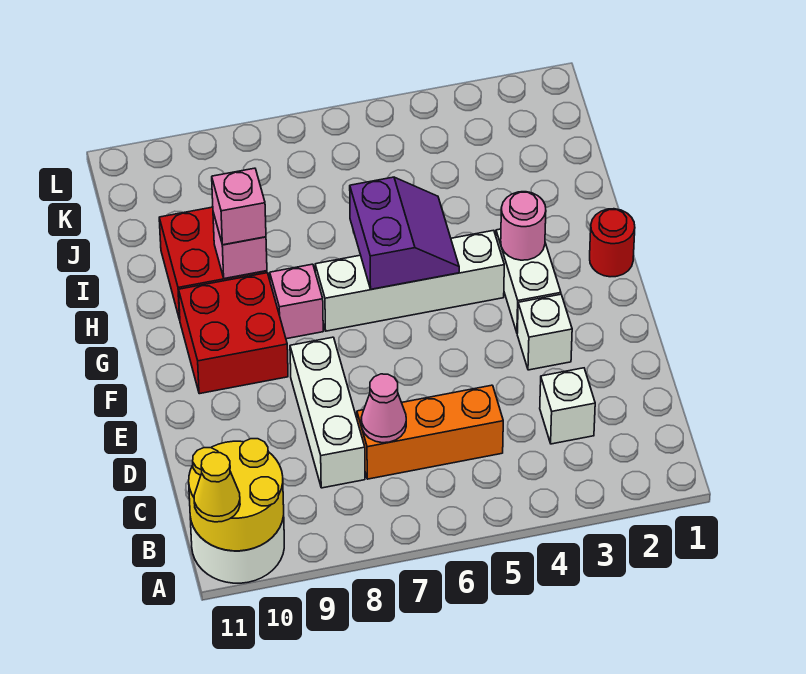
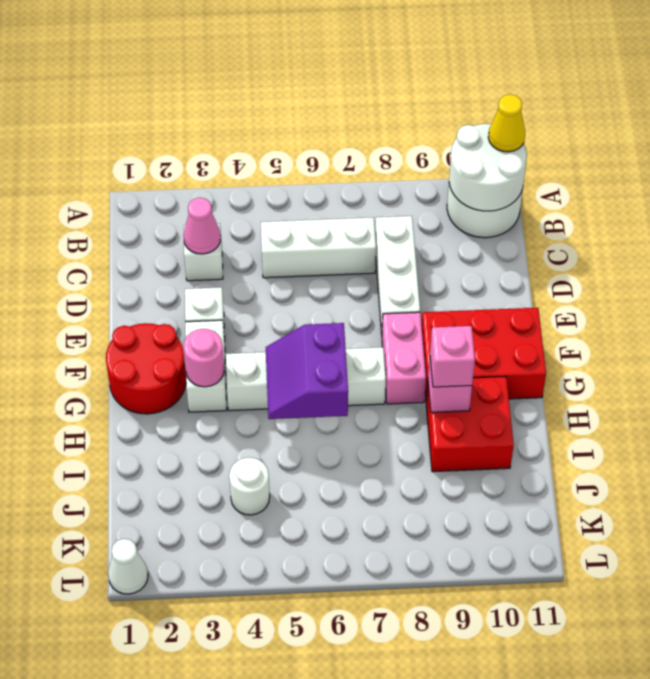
yellow 2x2 round brick [189,439,284,551] -> white 2x2 round brick [449,124,527,211]
orange 1x3 brick [357,385,503,479] -> white 1x3 brick [261,217,376,278]
pink 1x1 cone [361,374,406,443] -> pink 1x1 cone moved to [183,198,221,254]
red 2x2 brick [179,273,288,394] -> red 2x3 brick [421,308,546,400]
red 1x1 round brick [590,209,635,277] -> red 2x2 round brick [106,323,186,414]
pink 1x1 brick [270,264,323,339] -> pink 1x2 brick [382,312,426,404]
none -> white 1x1 round brick [229,458,270,515]
none -> white 1x1 cone [108,539,148,594]

